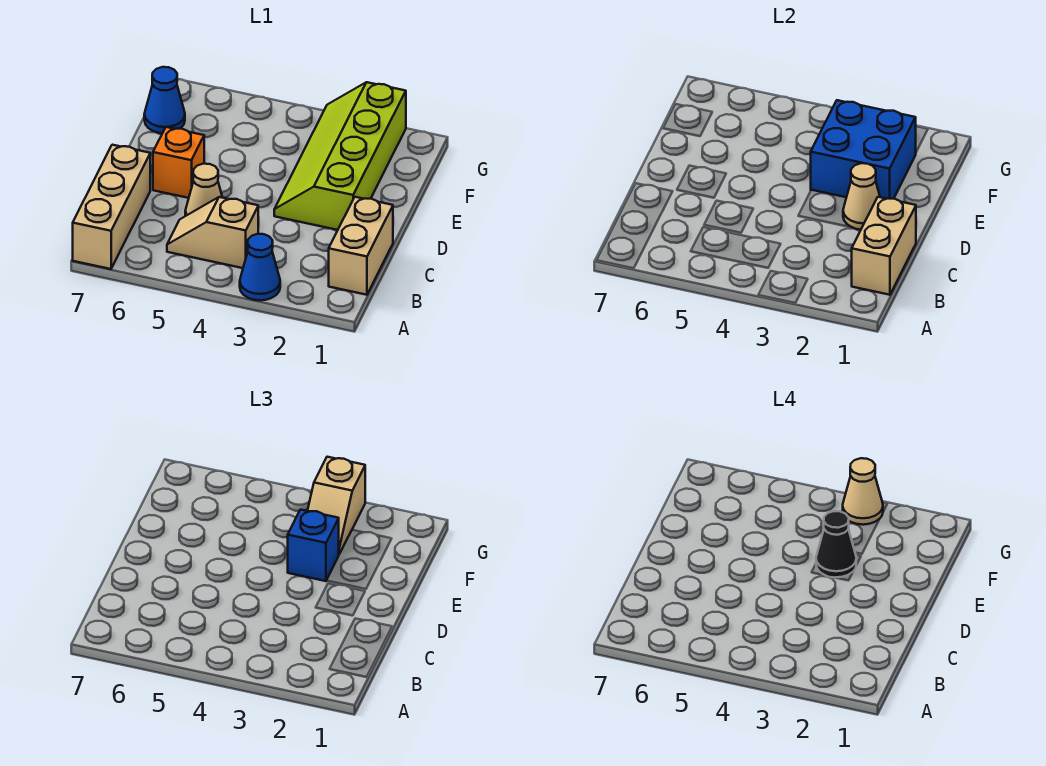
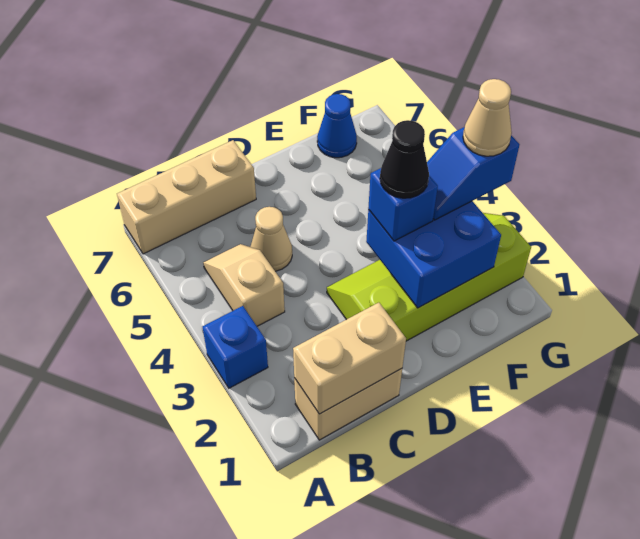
blue 1x1 cone [240,234,280,300] -> blue 1x1 brick [203,306,268,388]
tan 1x1 cone [843,163,880,230] -> none
orange 1x1 brick [153,127,204,198] -> none
tan 1x2 slope [308,457,365,554] -> blue 1x2 slope [427,127,519,220]

